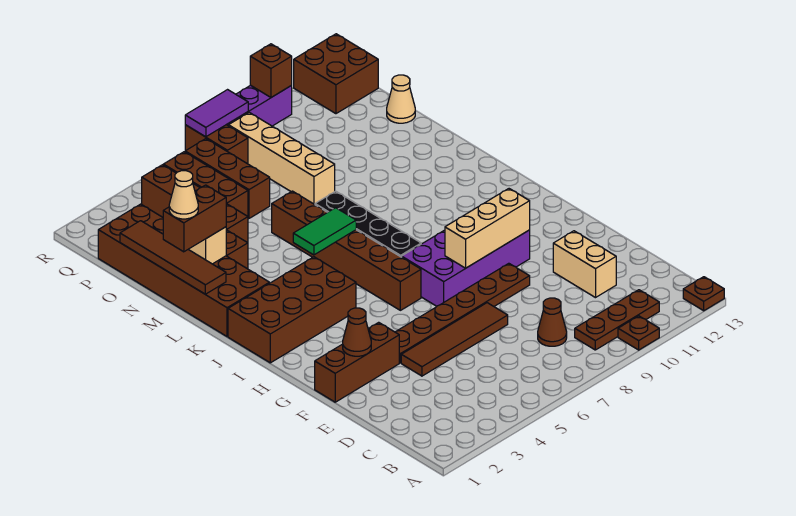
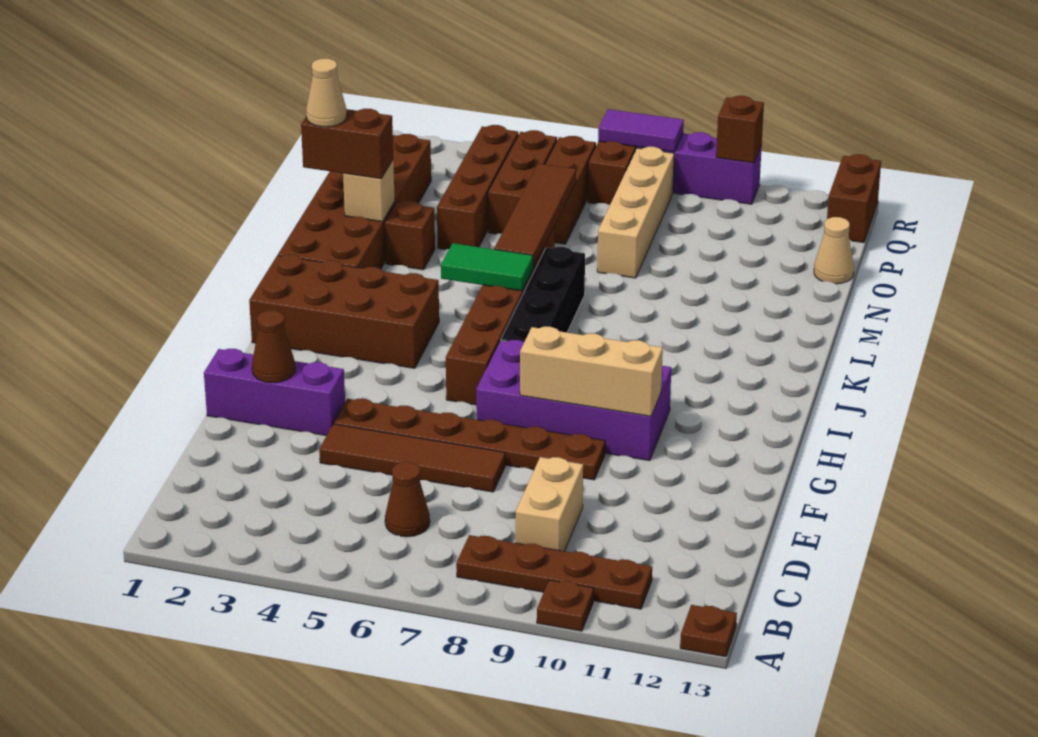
brown 1x3 plate [575,290,659,350] -> brown 1x4 plate [456,535,652,609]
brown 1x1 cone [538,298,567,346] -> brown 1x1 cone moved to [385,462,430,537]
tan 1x2 brick [553,231,616,298] -> tan 1x2 brick moved to [516,457,583,551]
brown 1x3 brick [315,322,399,402] -> purple 1x3 brick [204,349,345,436]
brown 1x4 tile [120,221,226,294] -> brown 1x4 tile moved to [494,164,576,268]
brown 2x2 brick [294,34,378,114] -> brown 1x2 brick [827,154,881,243]

